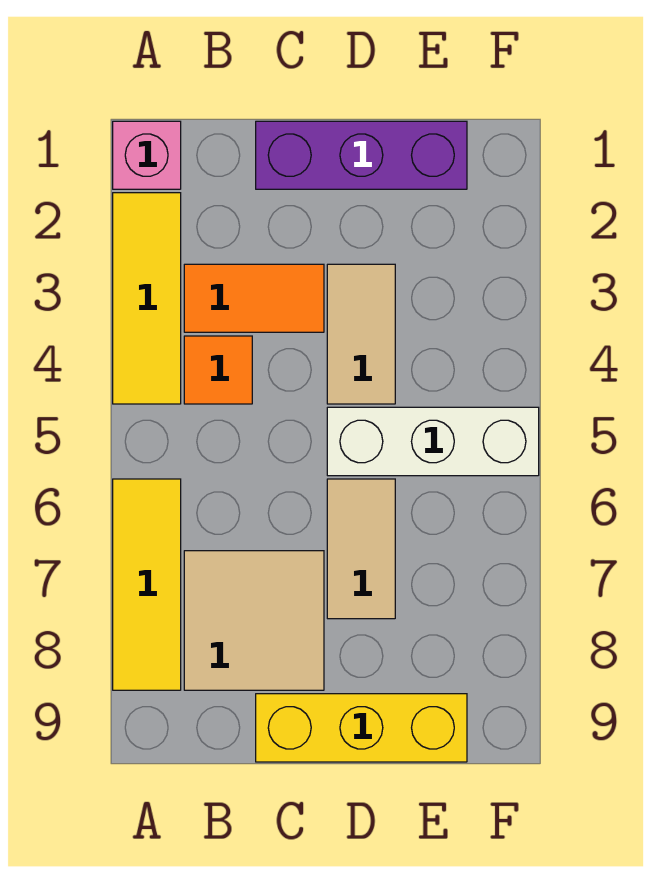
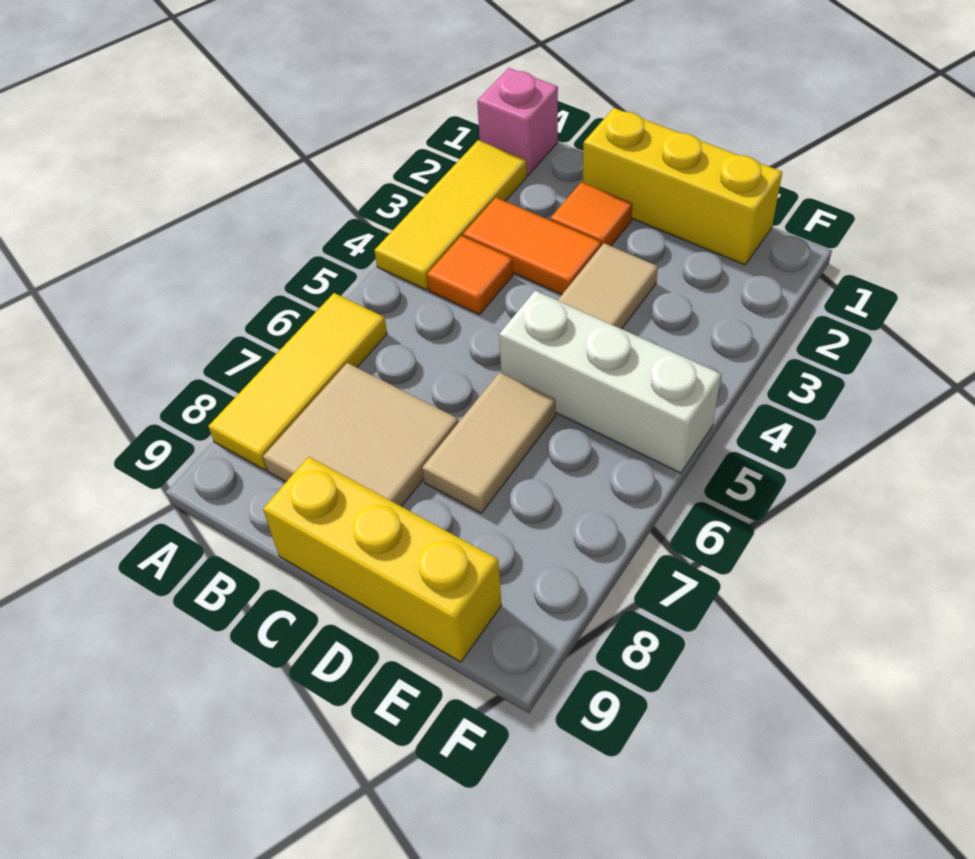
purple 1x3 brick [256,121,467,189] -> yellow 1x3 brick [583,108,782,265]
none -> orange 1x1 tile [550,182,633,246]

